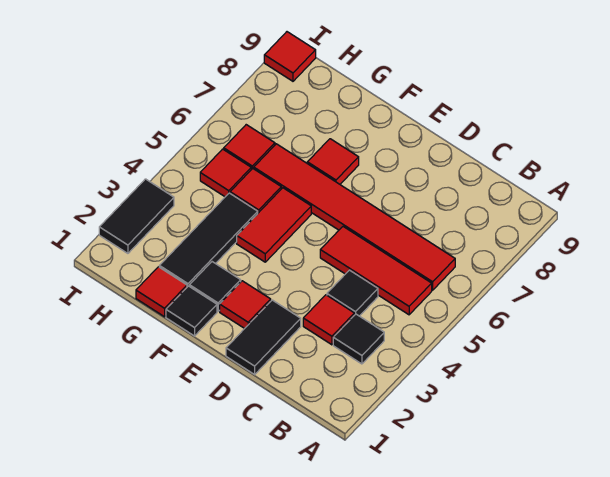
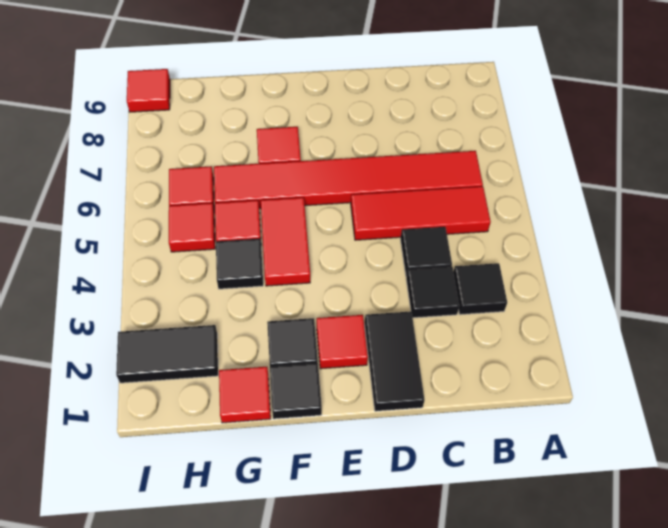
red 1x1 tile [303,295,354,345] -> black 1x1 tile [406,266,459,318]
black 1x3 tile [159,193,258,287] -> black 1x1 tile [216,239,263,289]
black 1x2 tile [99,179,174,253] -> black 1x2 tile turned to [116,325,218,383]

